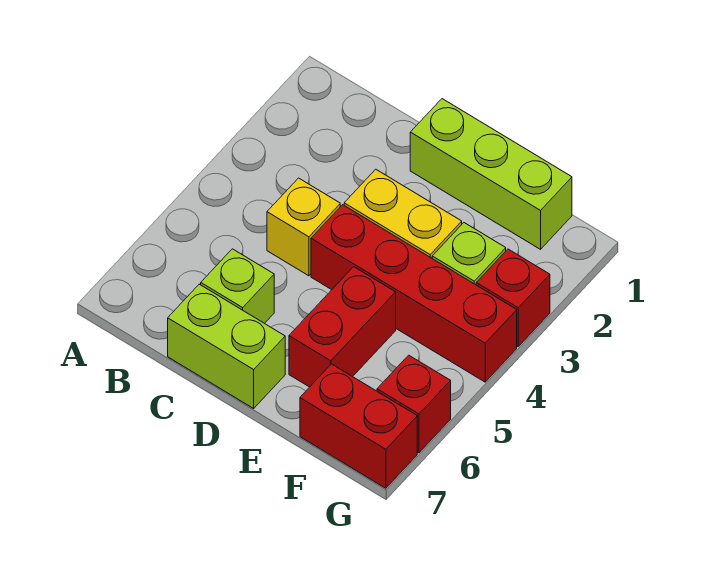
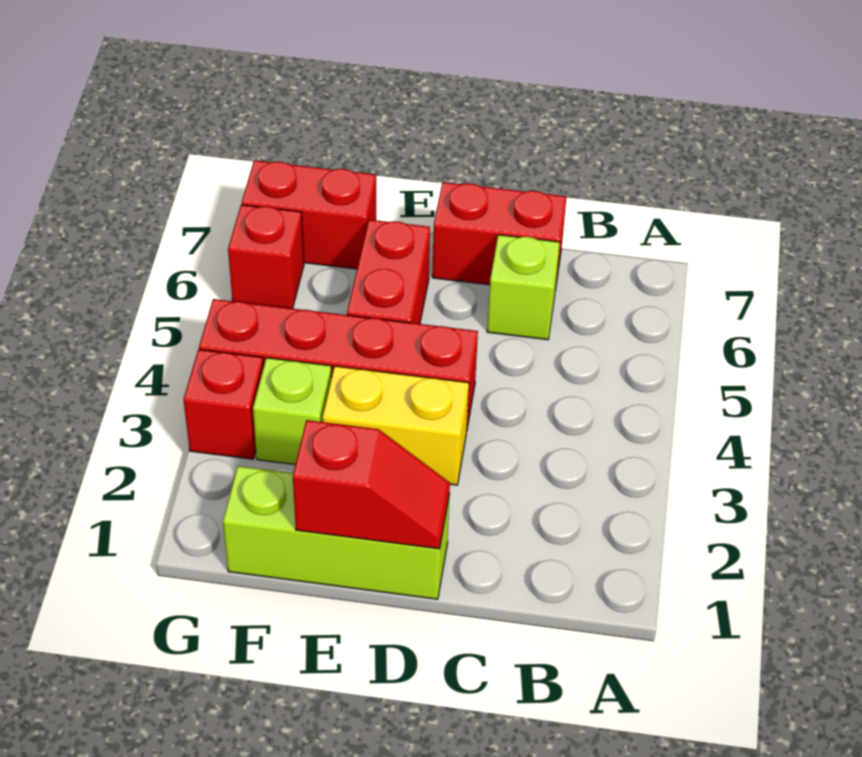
yellow 1x1 brick [267,178,340,276] -> none
lime 1x2 brick [168,284,285,408] -> red 1x2 brick [432,182,566,290]
none -> red 1x2 slope [293,420,450,549]

